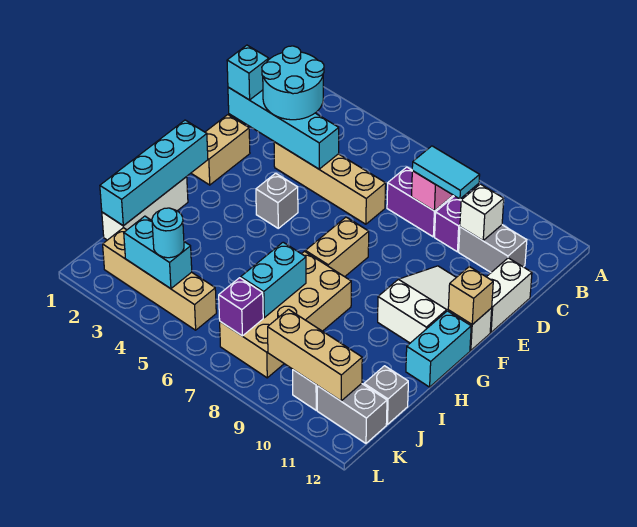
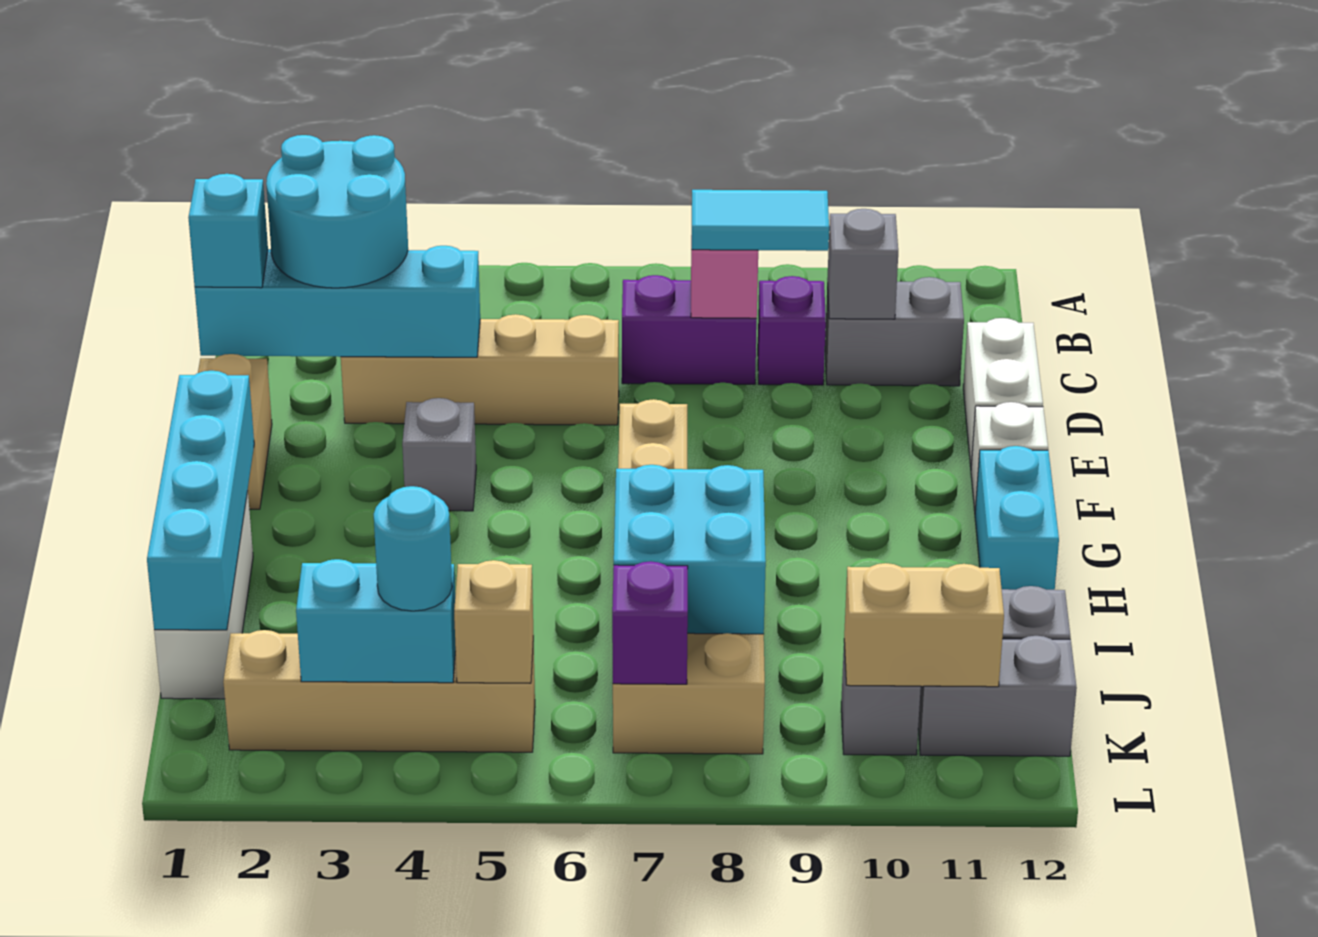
white 1x1 brick [460,184,504,241] -> grey 1x1 brick [827,209,898,319]
white 2x3 slope [378,266,456,343] -> none
tan 1x1 brick [448,267,493,325] -> tan 1x1 brick moved to [454,560,534,683]
cyan 1x2 brick [241,242,306,318] -> cyan 2x2 brick [614,465,766,634]
tan 1x3 brick [268,309,362,401] -> tan 1x2 brick [844,563,1004,687]

